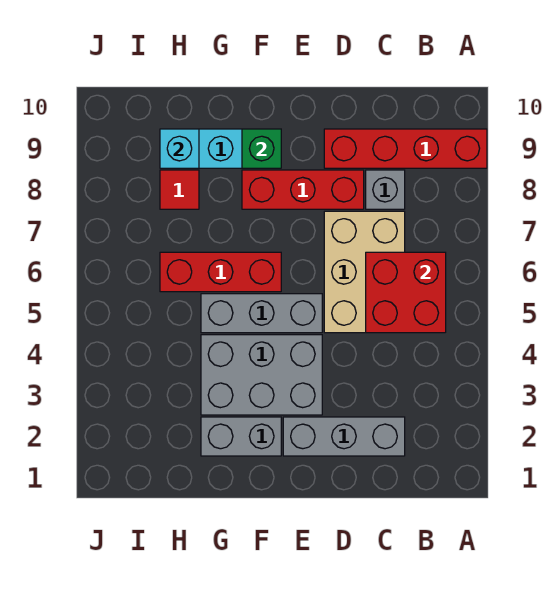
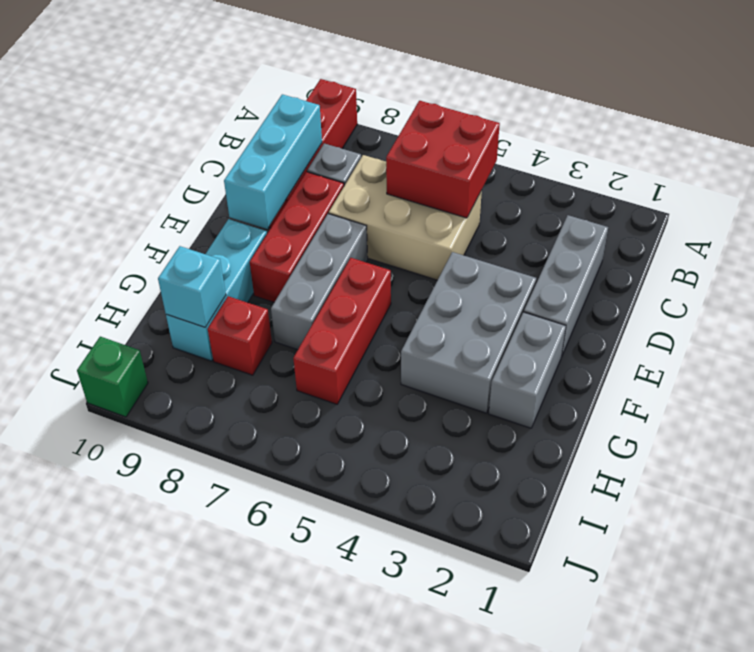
none -> cyan 1x3 brick [224,94,322,229]
grey 1x3 brick [201,294,322,333] -> grey 1x3 brick moved to [271,214,368,350]
green 1x1 brick [242,129,281,168] -> green 1x1 brick moved to [77,337,148,417]
red 1x1 tile [160,170,199,209] -> red 1x1 brick [208,296,272,375]

